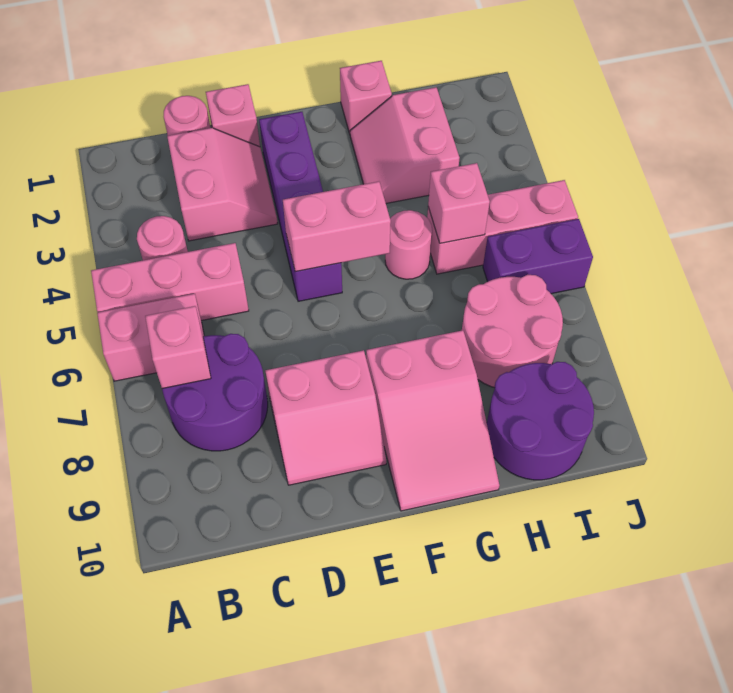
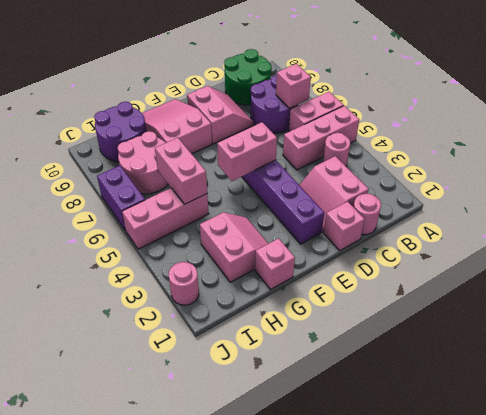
none -> green 2x2 round brick [224,49,272,105]
pink 2x2 slope [265,350,386,485] -> pink 2x2 slope turned to [187,86,253,144]
pink 1x1 round brick [385,210,432,279] -> pink 1x1 round brick moved to [169,262,199,305]
pink 1x1 brick [428,163,490,243] -> pink 1x2 brick [155,138,207,204]
purple 1x2 brick [483,219,593,294] -> purple 1x2 brick turned to [97,166,145,230]

